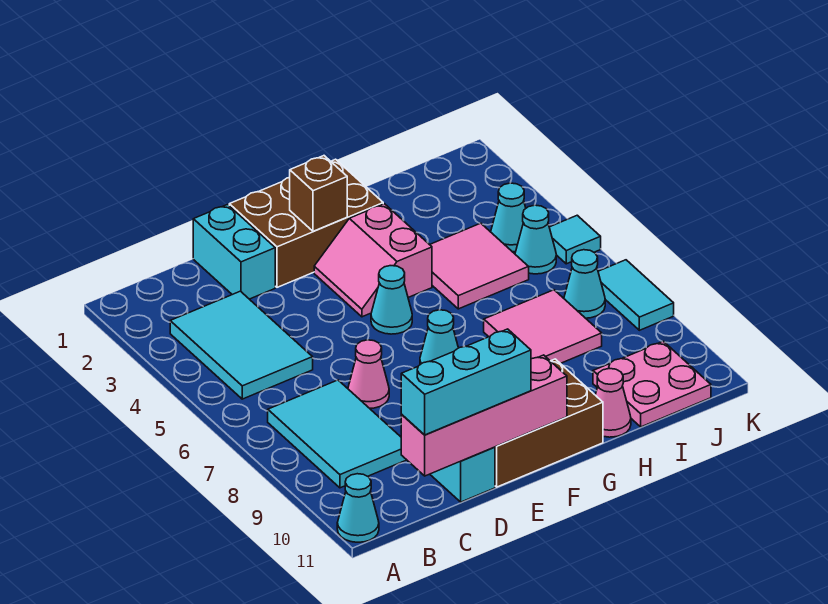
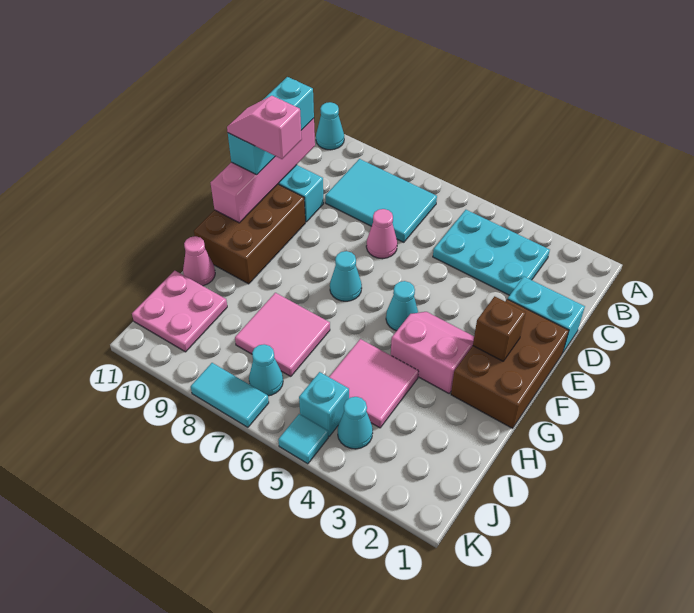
cyan 2x3 tile [170,291,313,399] -> cyan 2x3 plate [433,210,550,295]
none -> pink 1x2 slope [227,96,302,159]
cyan 1x1 cone [515,205,556,274] -> cyan 1x1 brick [299,372,349,436]

